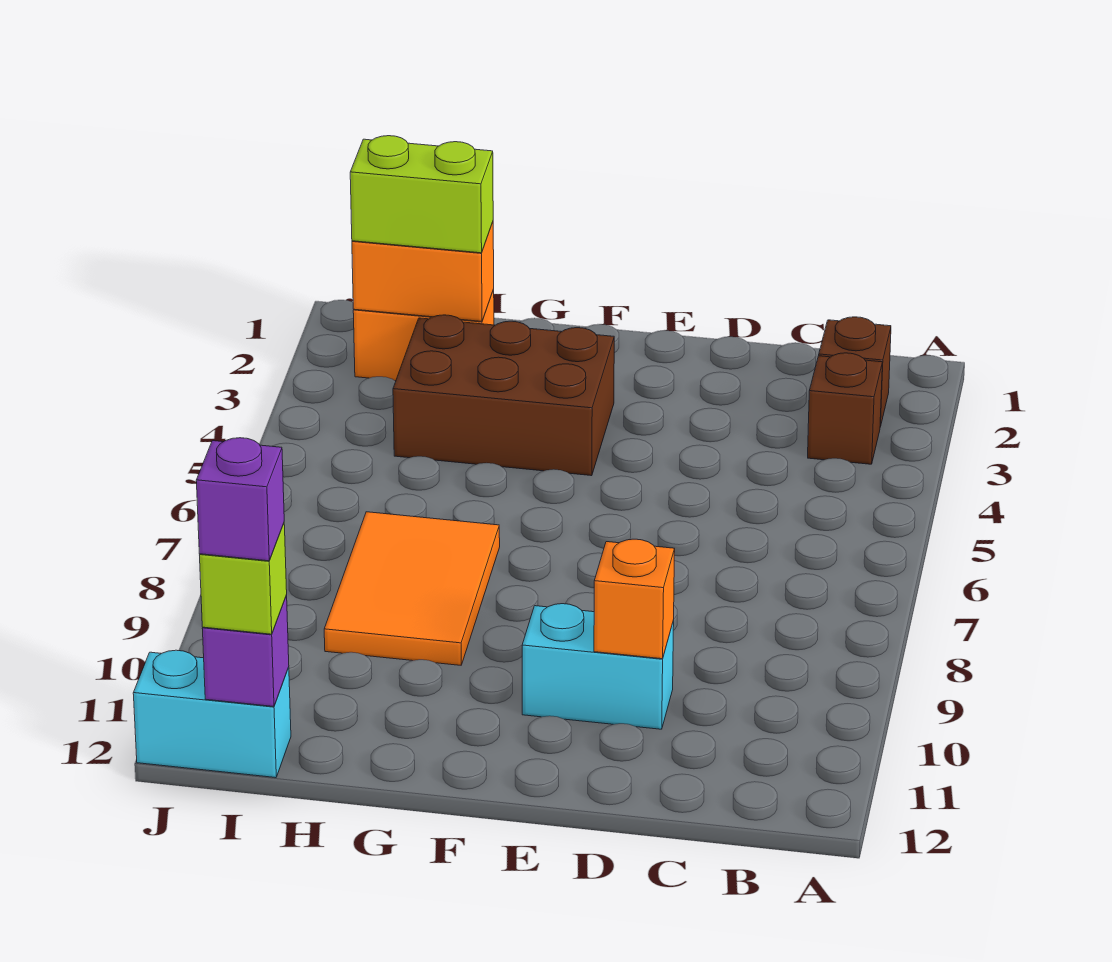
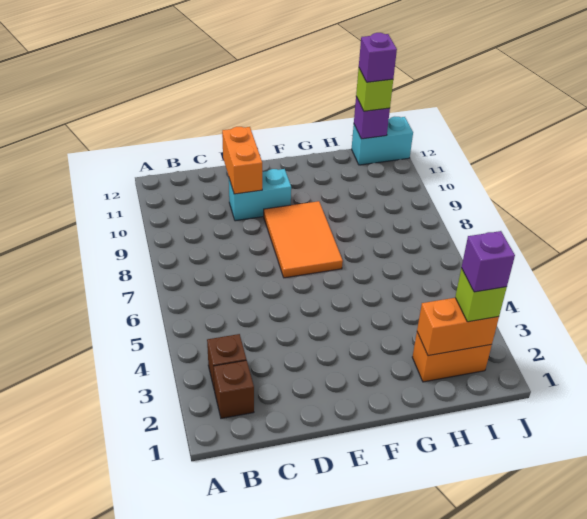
orange 1x1 brick [594,539,675,659] -> orange 1x2 brick [222,127,262,194]
brown 2x3 brick [393,315,614,476] -> none
orange 2x3 tile [324,512,500,665] -> orange 2x3 tile moved to [264,201,343,278]
lime 1x2 brick [350,136,493,253] -> lime 1x1 brick [455,268,507,322]
none -> purple 1x1 brick [461,231,515,292]

